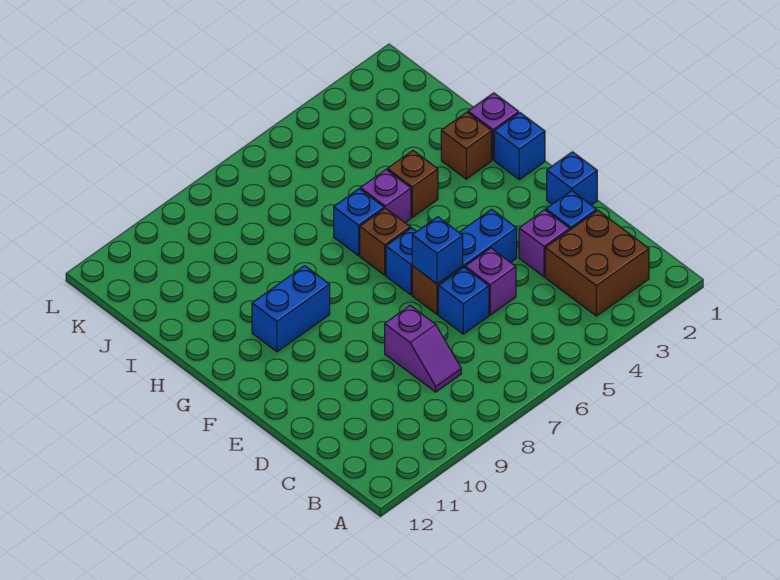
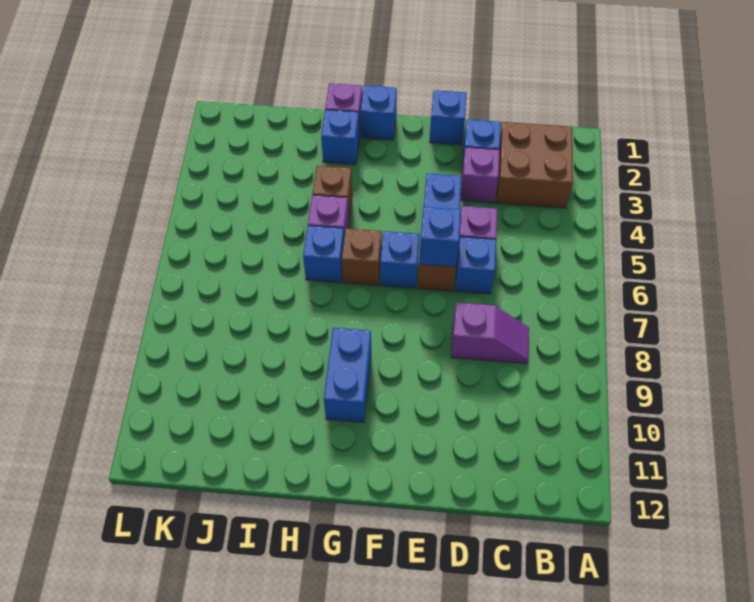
brown 1x1 brick [441,112,492,179] -> blue 1x1 brick [321,110,359,165]

